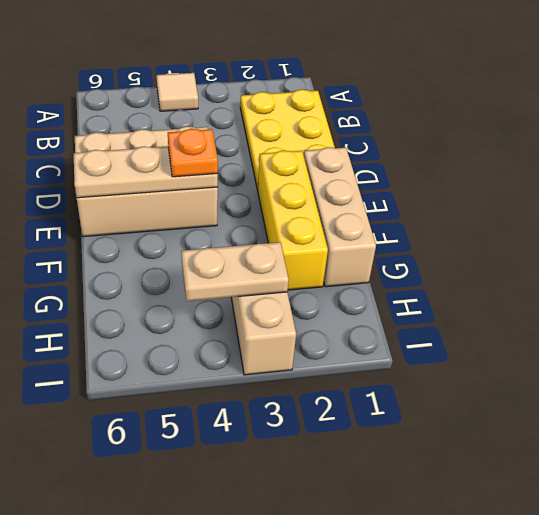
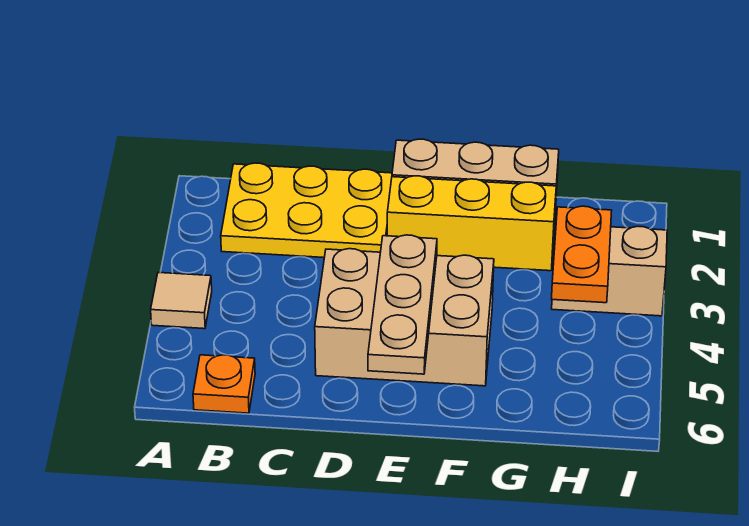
tan 2x3 brick [75,126,218,237] -> tan 2x3 brick turned to [315,249,494,386]
orange 1x1 plate [168,129,218,177] -> orange 1x1 plate moved to [193,355,255,413]
tan 1x2 plate [181,242,289,301] -> orange 1x2 plate [552,206,612,303]

